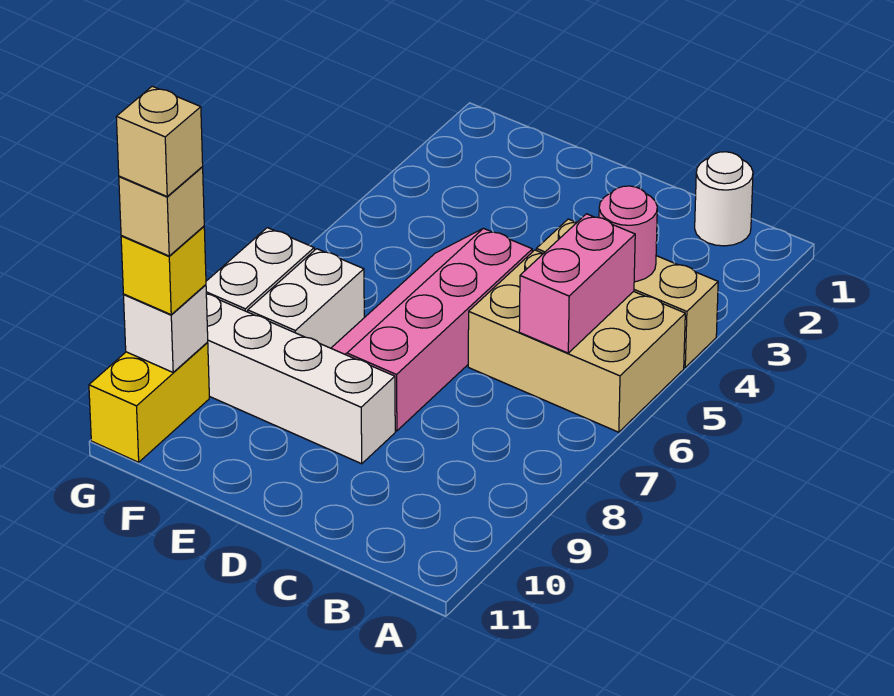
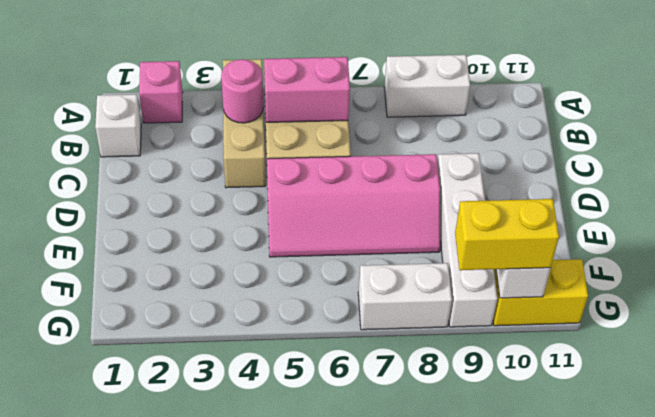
none -> pink 1x1 brick [139,61,183,123]
white 1x1 round brick [695,152,753,246] -> white 1x1 brick [95,94,141,157]
white 1x2 brick [248,249,364,348] -> white 1x2 brick moved to [384,55,470,117]
yellow 1x1 brick [121,226,206,315] -> yellow 1x2 brick [455,199,559,270]
tan 1x1 brick [119,167,204,256] -> none
tan 1x1 brick [116,86,203,196] -> none

